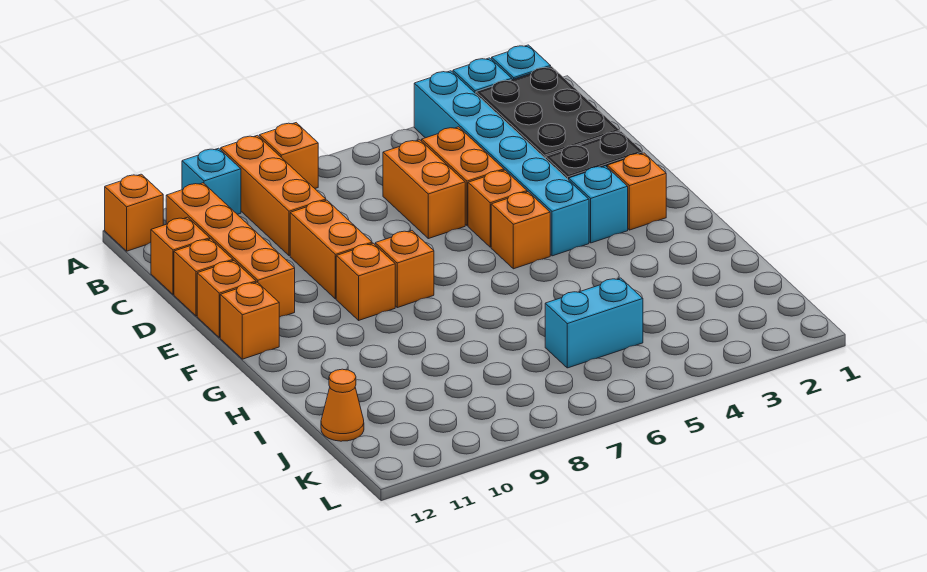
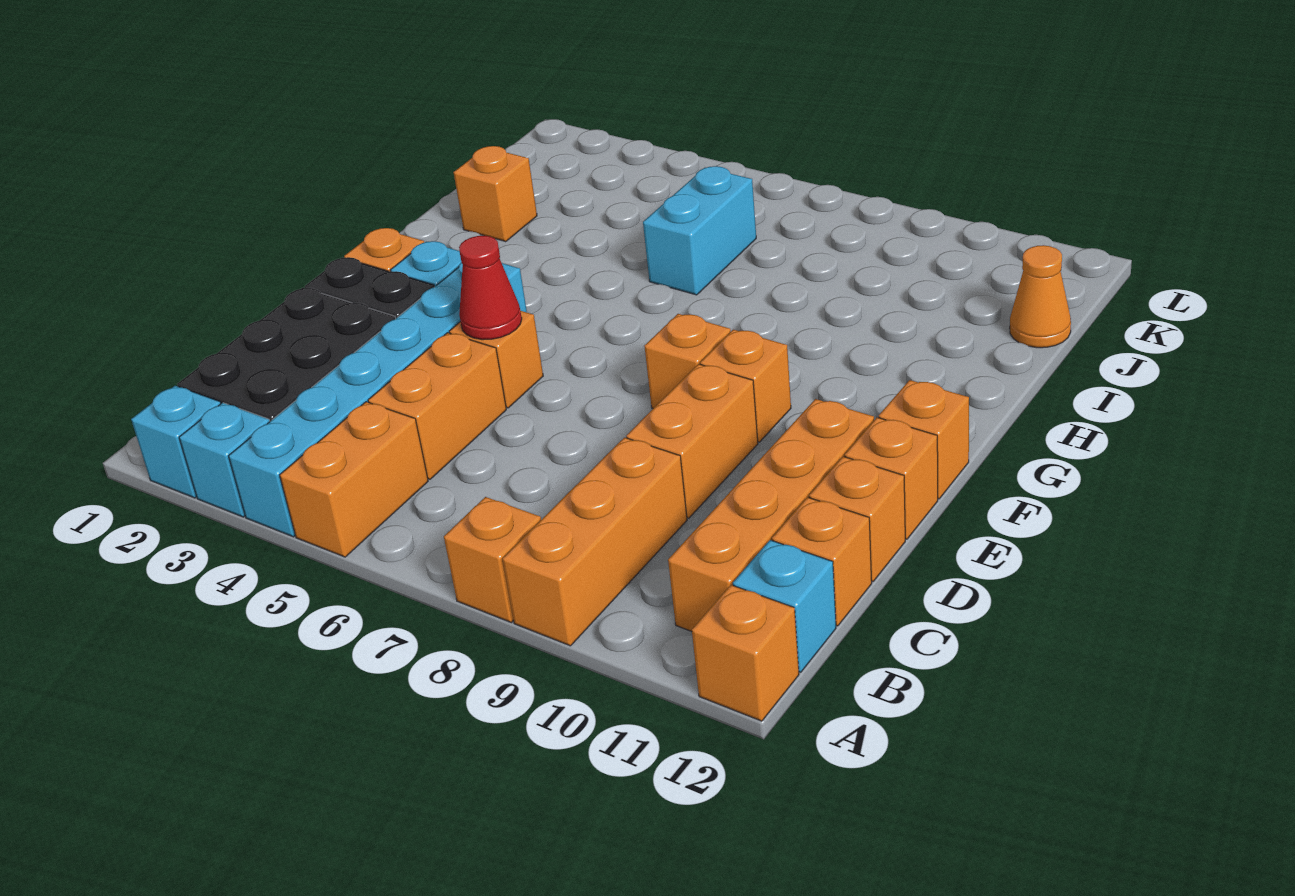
cyan 1x1 brick [182,148,241,214] -> cyan 1x1 brick moved to [733,540,836,672]
orange 1x2 brick [383,140,465,239] -> orange 1x2 brick moved to [280,402,428,557]
none -> red 1x1 cone [459,236,522,340]
orange 1x1 brick [491,192,550,269] -> orange 1x1 brick moved to [454,146,537,242]
cyan 1x2 brick [545,278,643,368] -> cyan 1x2 brick turned to [643,166,756,295]

